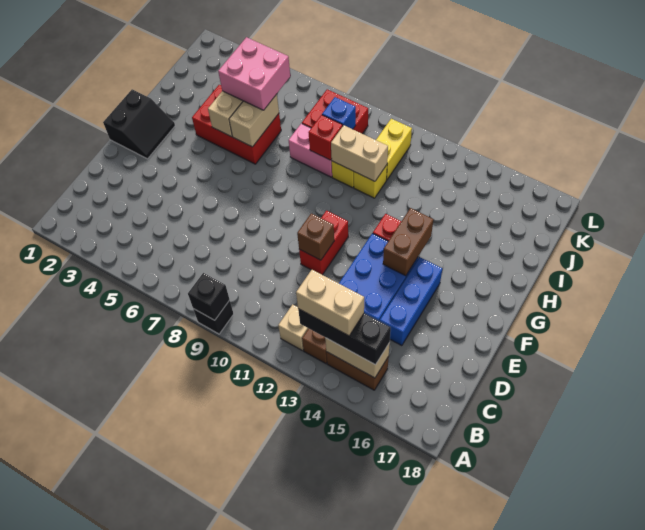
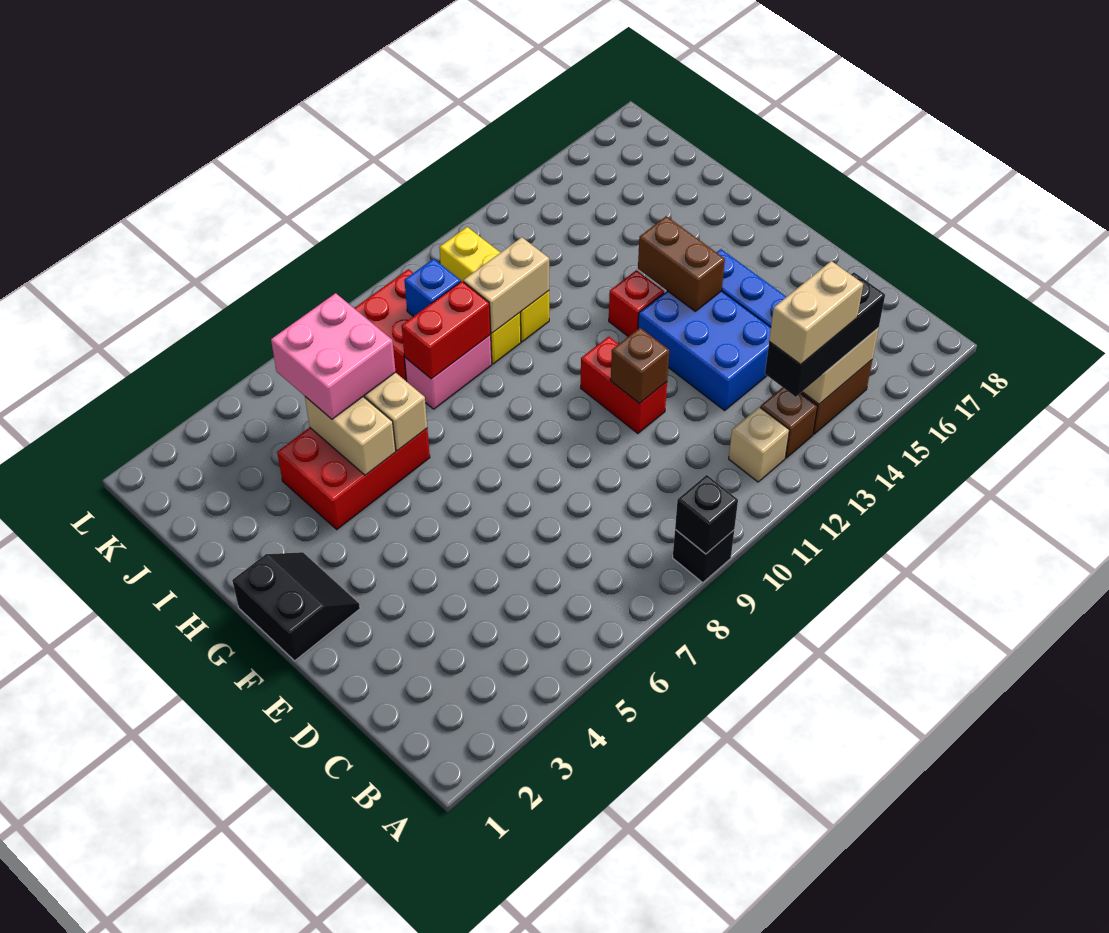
red 1x1 brick [308,115,343,160] -> red 1x2 brick [402,281,491,379]

